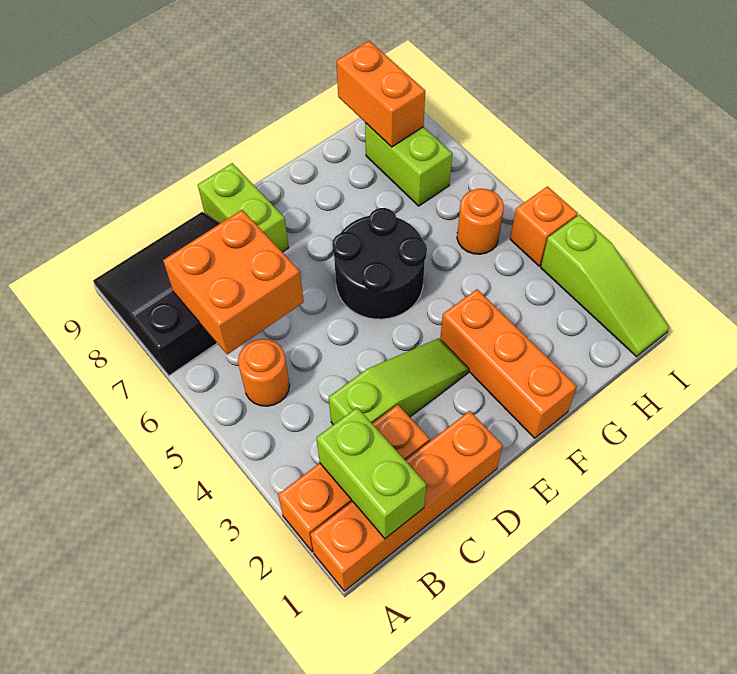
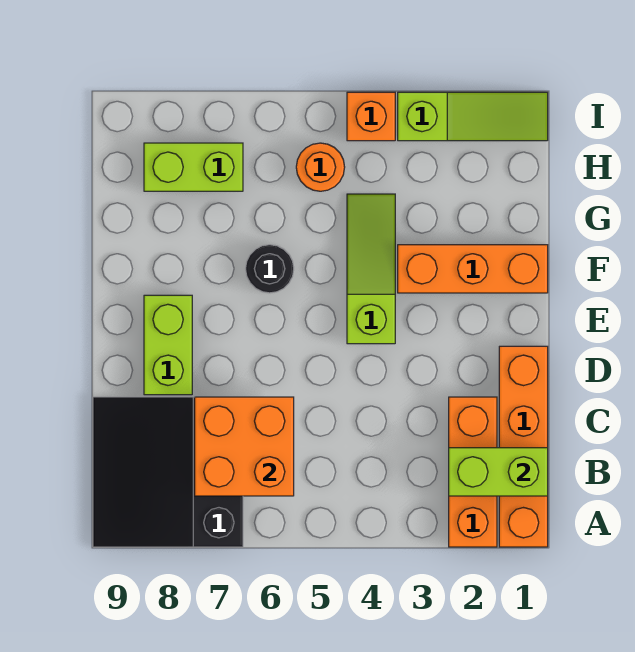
orange 1x1 round brick [238,339,290,406] -> none
lime 1x3 slope [329,338,468,425] -> lime 1x3 slope moved to [347,194,395,344]
lime 1x2 brick [198,163,289,252] -> lime 1x2 brick turned to [144,295,192,395]
black 2x2 round brick [332,208,427,319] -> black 1x1 round brick [246,245,294,293]
orange 1x2 brick [336,41,425,147] -> none

